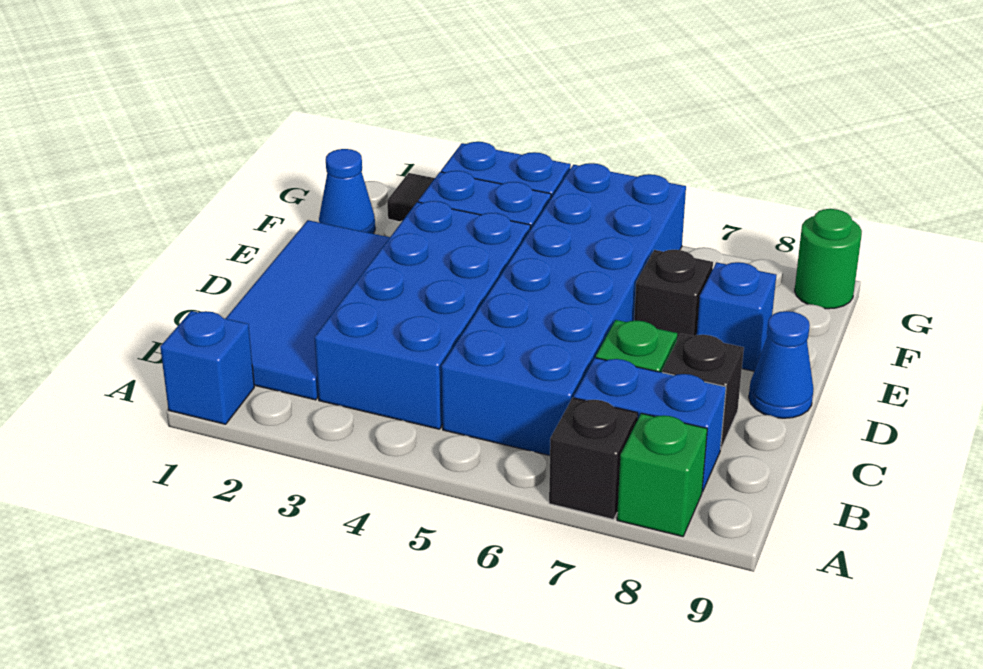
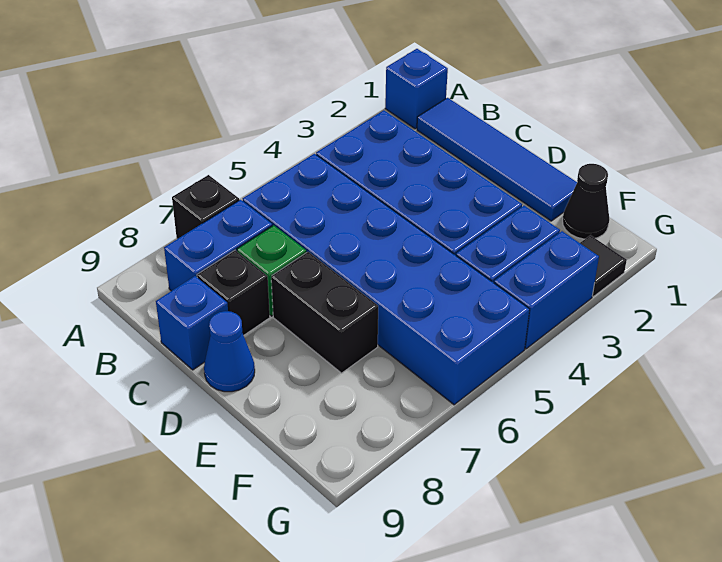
green 1x1 brick [617,413,707,537] -> none
blue 2x4 tile [225,220,390,400] -> blue 1x4 tile [417,98,577,221]
black 1x1 brick [634,250,713,340] -> black 1x2 brick [271,252,378,373]
blue 1x1 brick [697,262,776,371] -> blue 1x1 brick moved to [156,276,228,370]
blue 1x1 cone [319,149,375,234] -> black 1x1 cone [563,164,609,239]
green 1x1 round brick [795,209,862,309] -> none

